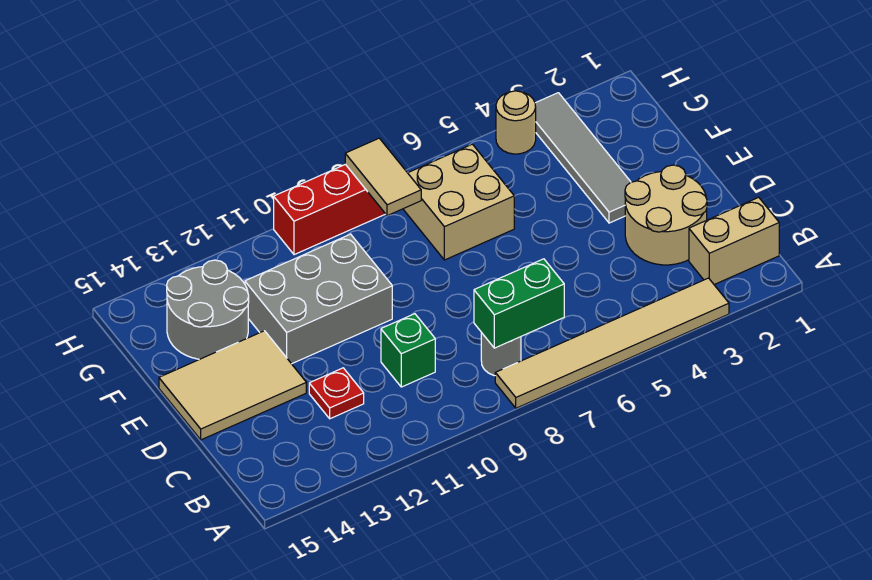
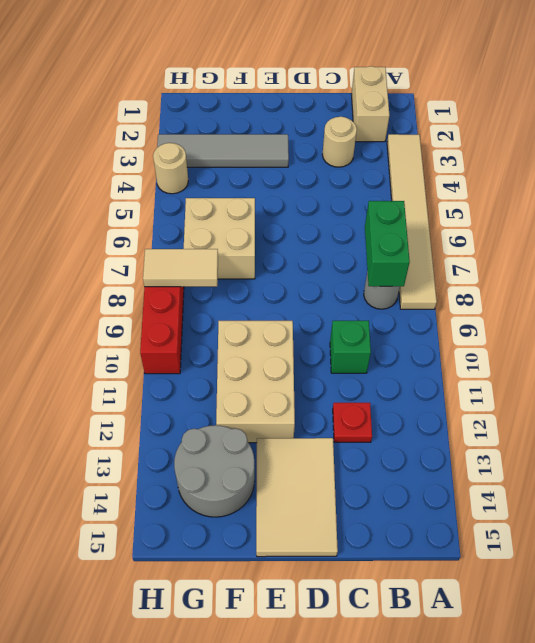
tan 2x2 round brick [625,165,707,265] -> tan 1x1 round brick [322,117,357,167]
grey 2x3 brick [245,234,392,364] -> tan 2x3 brick [216,321,295,443]

